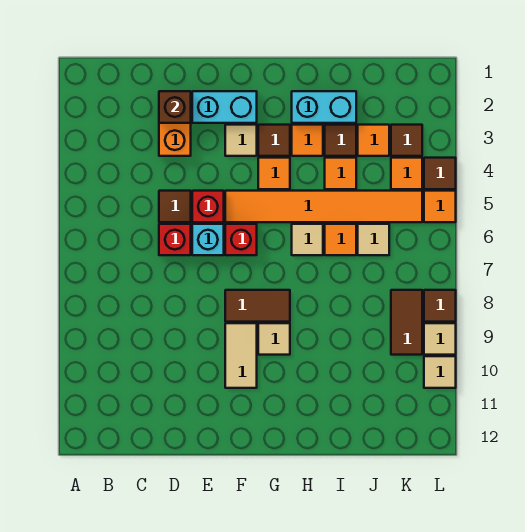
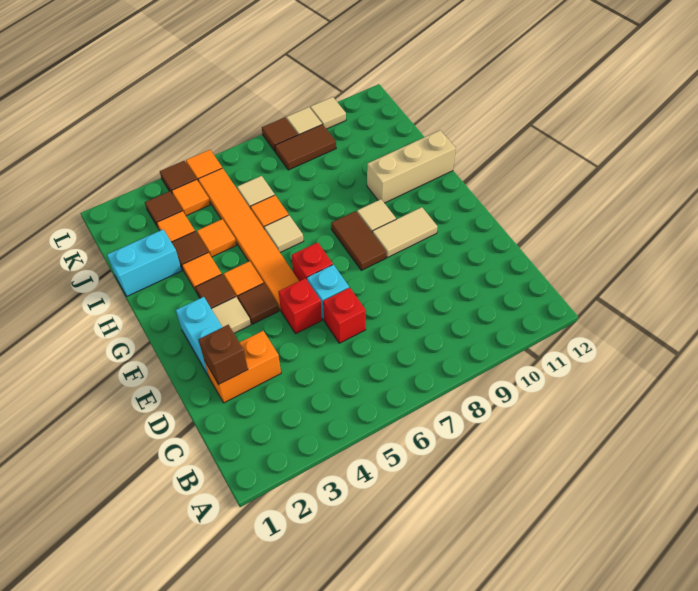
brown 1x1 tile [159,191,191,222] -> brown 1x1 tile moved to [238,283,279,324]
cyan 1x2 brick [292,91,356,123] -> cyan 1x2 brick turned to [107,229,182,296]
none -> tan 1x3 brick [367,130,456,203]

